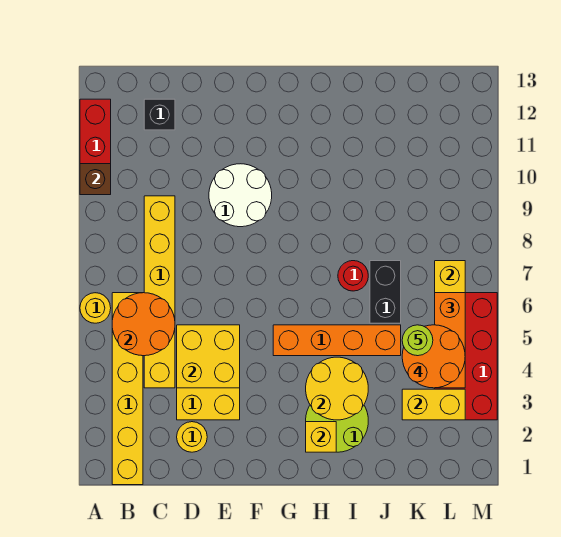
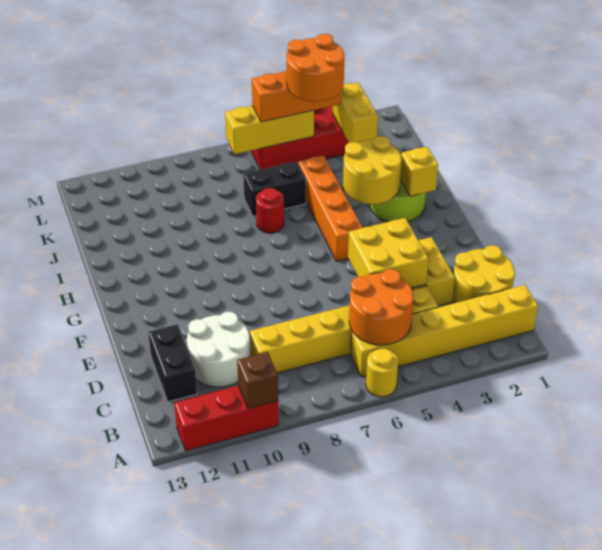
black 1x1 brick [144,99,175,130] -> black 1x2 brick [148,324,197,402]
yellow 1x1 round brick [177,422,207,452] -> yellow 2x2 round brick [453,245,515,303]
white 2x2 round brick [209,164,272,227] -> white 2x2 round brick moved to [187,312,250,387]
lime 1x1 round brick [402,325,433,356] -> none

